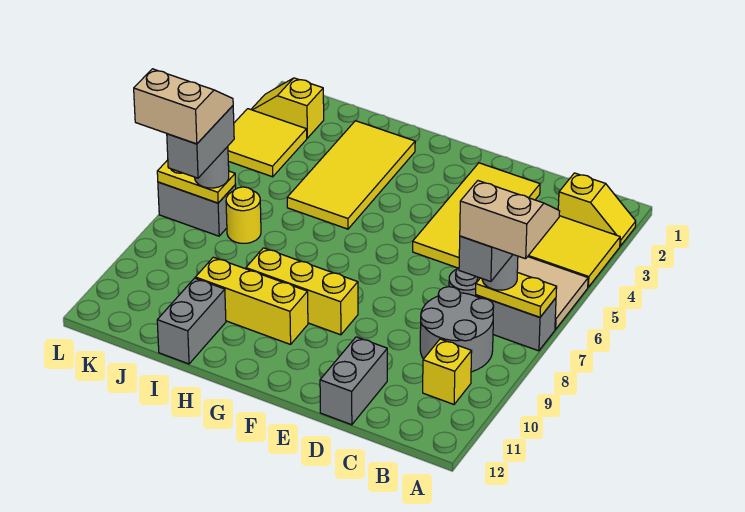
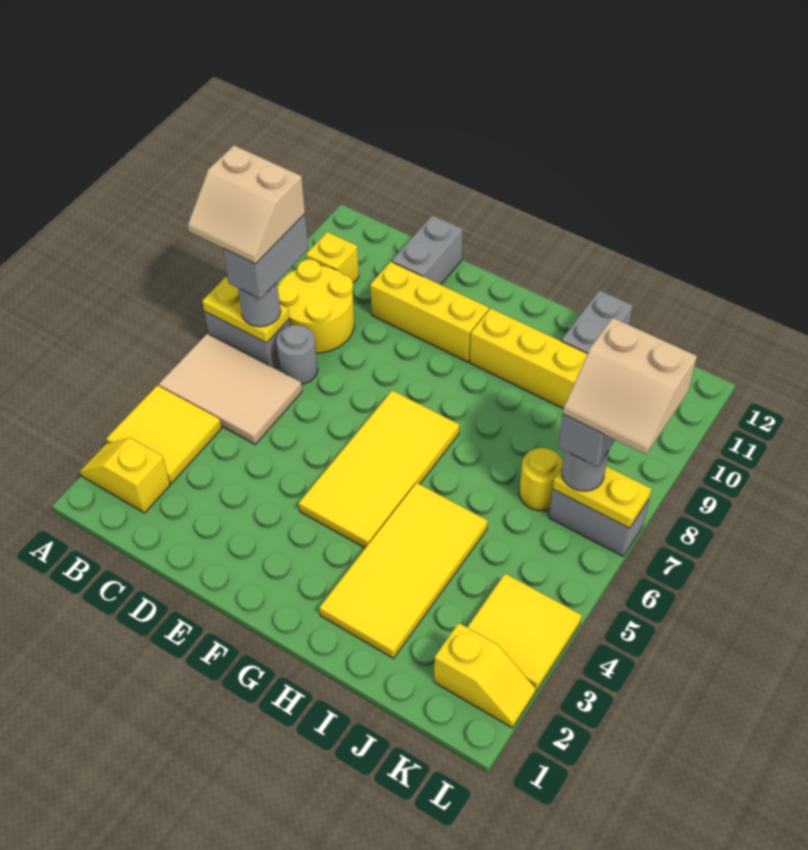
grey 2x2 round brick [420,287,494,372] -> yellow 2x2 round brick [278,259,354,353]
yellow 2x4 tile [413,163,540,268] -> yellow 2x4 tile moved to [299,390,459,548]
yellow 1x3 brick [246,248,358,335] -> yellow 1x3 brick moved to [370,262,489,362]

